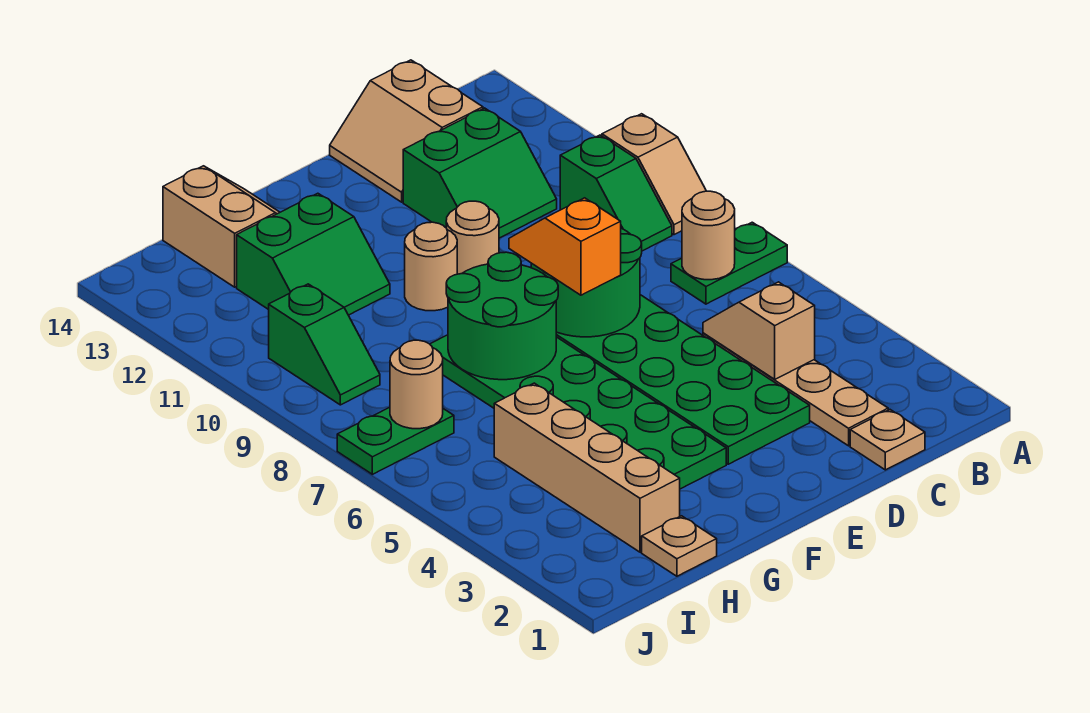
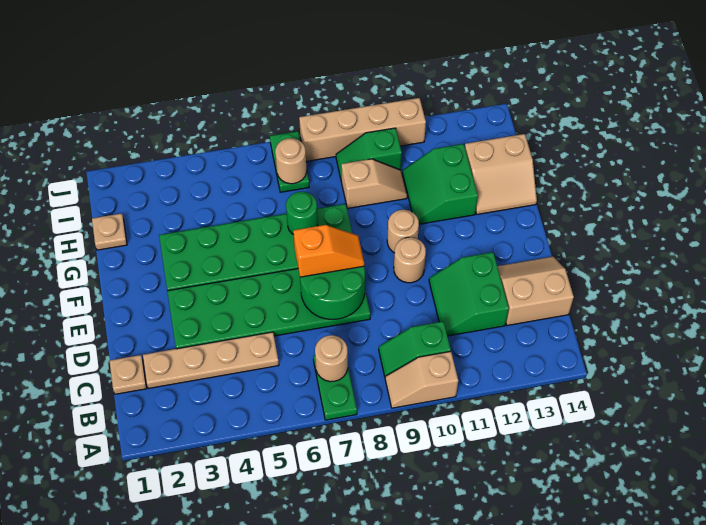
tan 1x2 slope [703,282,815,379] -> tan 1x2 slope moved to [341,159,407,209]
green 2x2 round brick [446,252,558,380] -> green 1x1 round brick [286,192,318,234]
tan 1x4 brick [494,383,680,552] -> tan 1x4 brick moved to [299,98,426,161]

